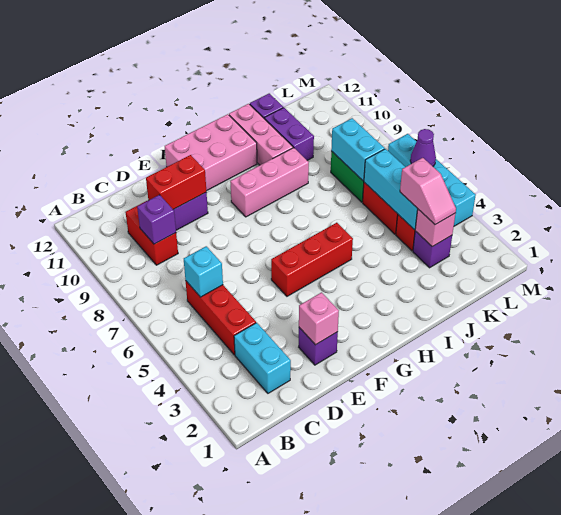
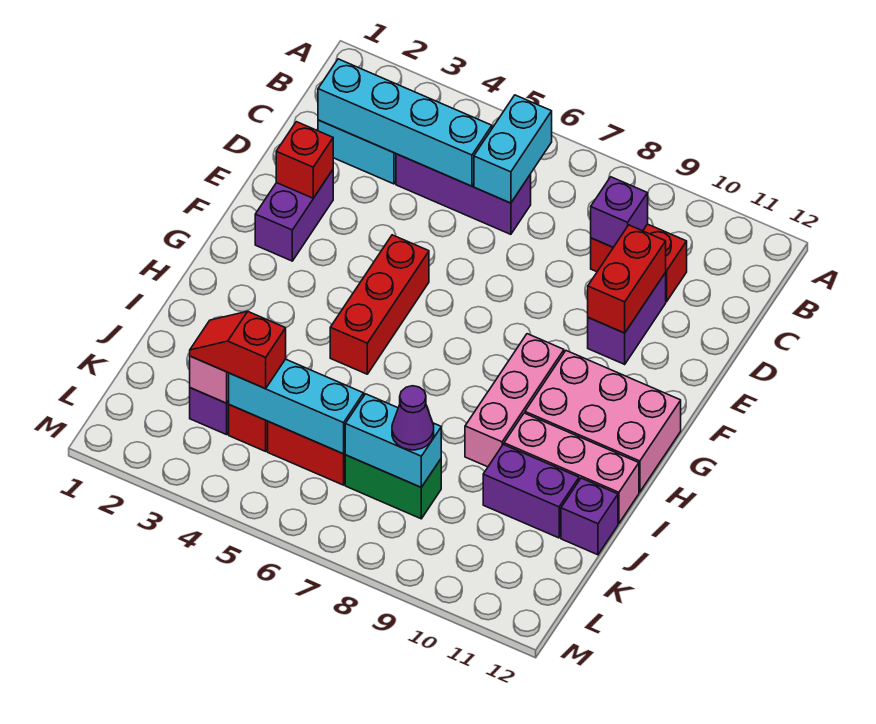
red 1x3 brick [186,281,256,355] -> purple 1x3 brick [396,154,531,234]
cyan 1x1 brick [184,246,223,297] -> cyan 1x2 brick [474,95,552,203]
purple 1x1 brick [299,328,338,365] -> purple 1x2 brick [255,170,333,261]
pink 1x1 brick [299,292,339,345] -> red 1x1 brick [276,122,333,198]
pink 2x3 brick [165,114,257,191] -> pink 2x3 brick turned to [525,351,681,492]
pink 1x2 slope [400,158,456,225] -> red 1x2 slope [190,311,286,389]
cyan 1x4 brick [388,134,476,226] -> cyan 1x4 brick moved to [318,59,492,186]
purple 1x1 cone [410,129,436,166] -> purple 1x1 cone moved to [392,386,434,450]

